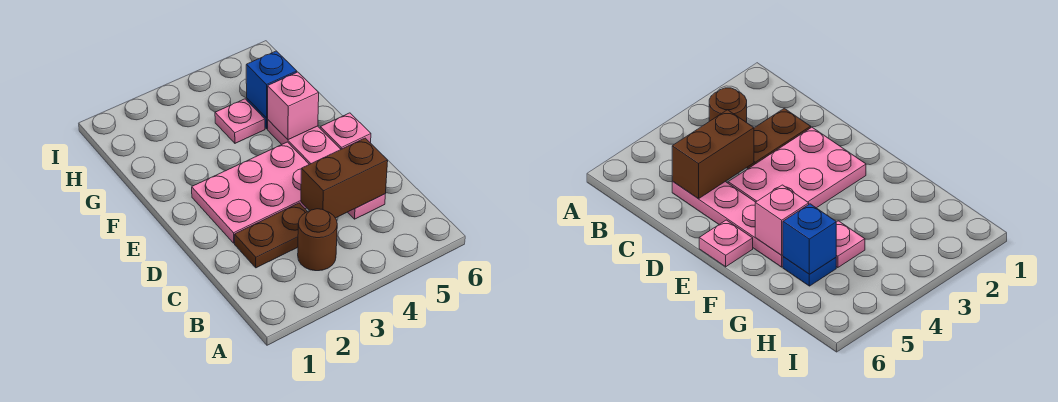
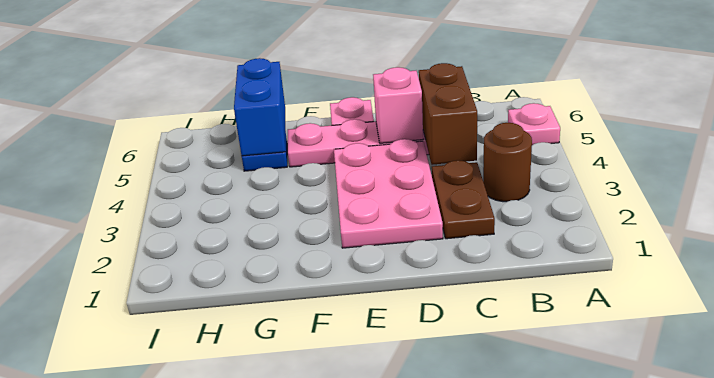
pink 1x1 brick [268,72,319,140] -> pink 1x1 brick moved to [373,67,423,143]
pink 1x1 plate [215,99,265,143] -> pink 1x1 plate moved to [508,103,560,145]
blue 1x1 brick [246,51,297,118] -> blue 1x2 brick [234,58,285,156]

